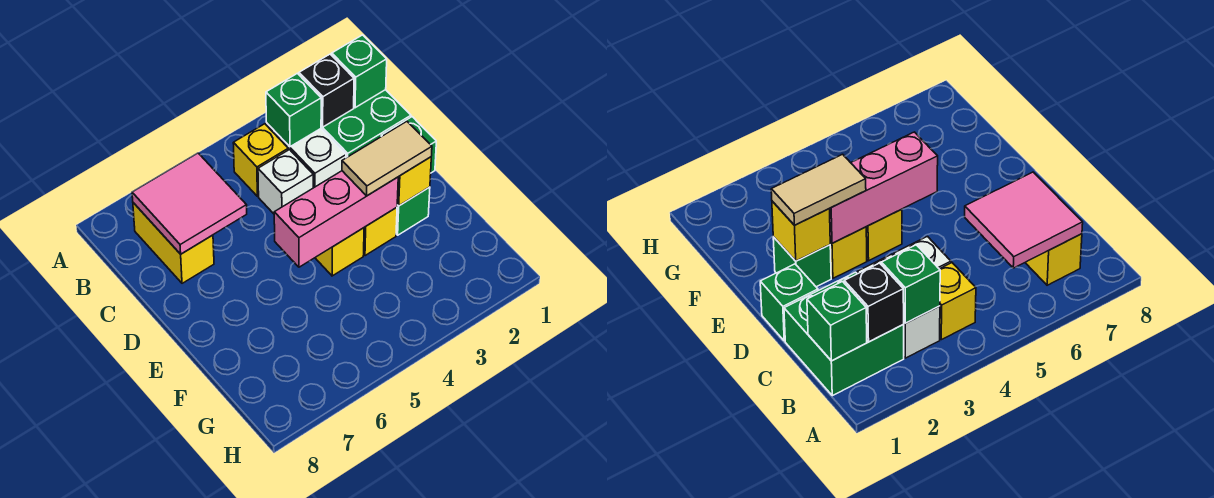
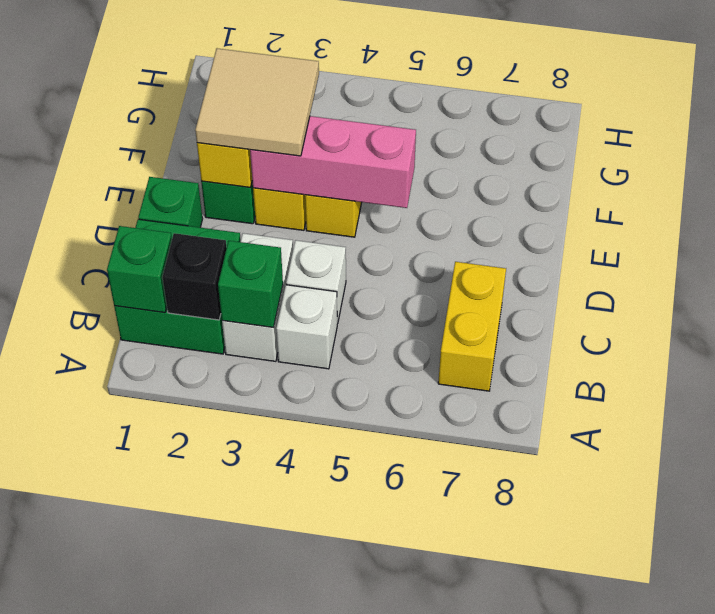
yellow 1x1 brick [233,124,288,196] -> white 1x1 brick [276,285,338,369]
pink 2x2 tile [132,153,247,254] -> none
tan 1x2 tile [342,121,432,196] -> tan 2x2 tile [195,48,319,156]

